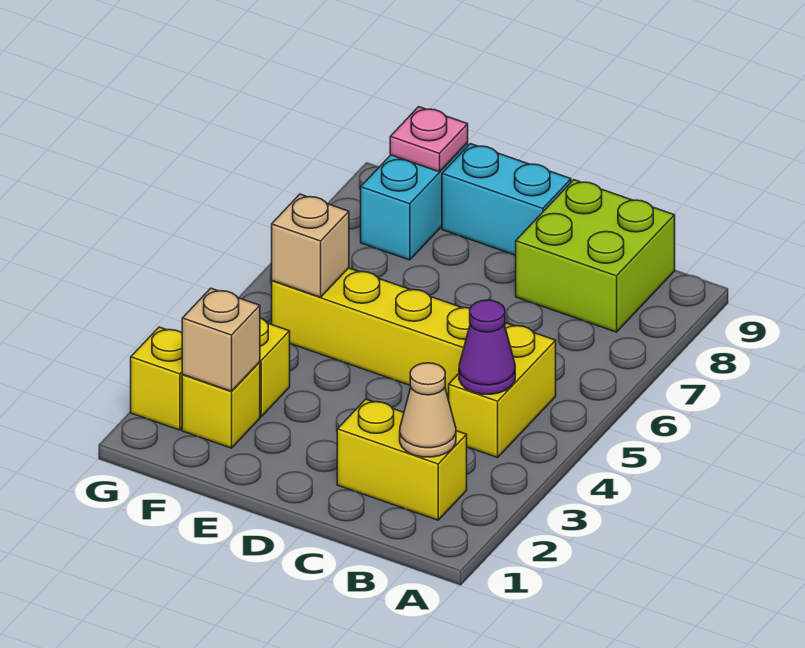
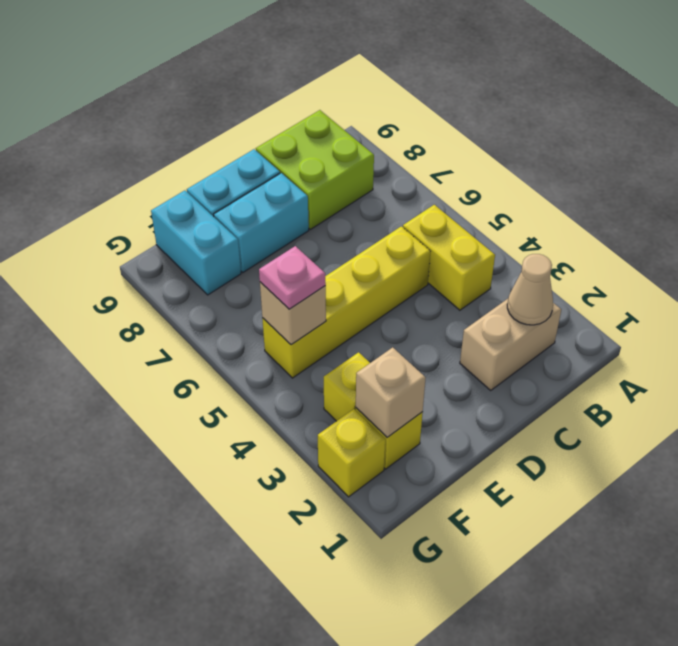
yellow 1x2 brick [337,399,467,520] -> tan 1x2 brick [460,299,561,390]
purple 1x1 cone [459,300,515,394] -> none
none -> cyan 1x2 brick [214,173,309,272]
pink 1x1 plate [390,107,468,172] -> pink 1x1 plate moved to [259,246,326,309]

